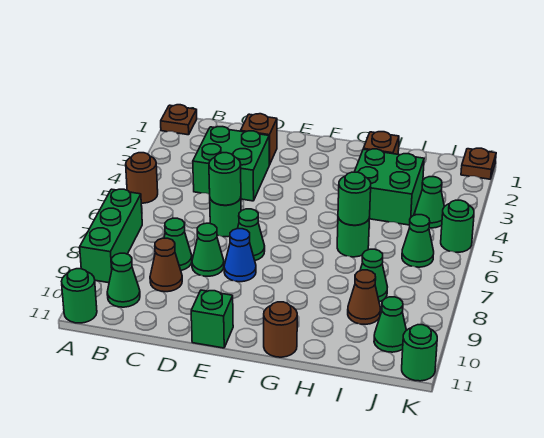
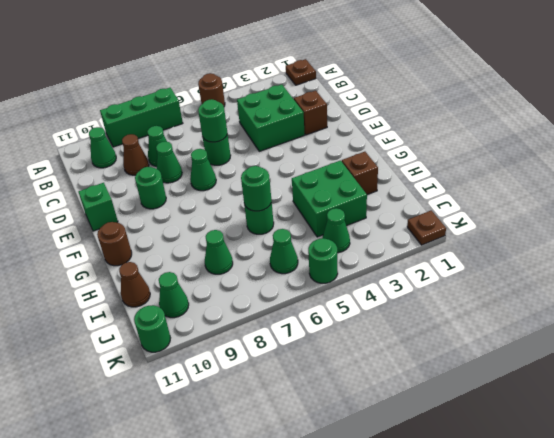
green 1x1 round brick [62,269,97,323] -> green 1x1 round brick moved to [135,167,166,209]
blue 1x1 cone [224,229,256,282] -> none
brown 1x1 cone [348,270,380,324] -> brown 1x1 cone moved to [119,262,150,307]

